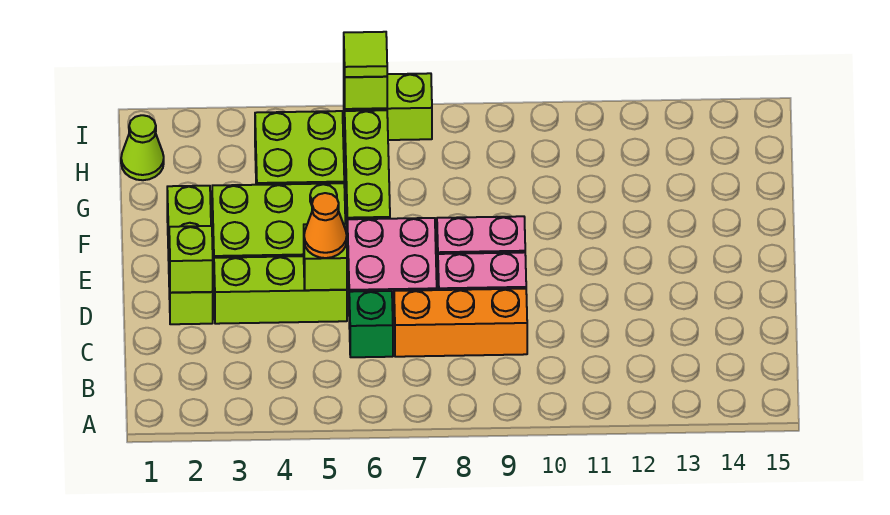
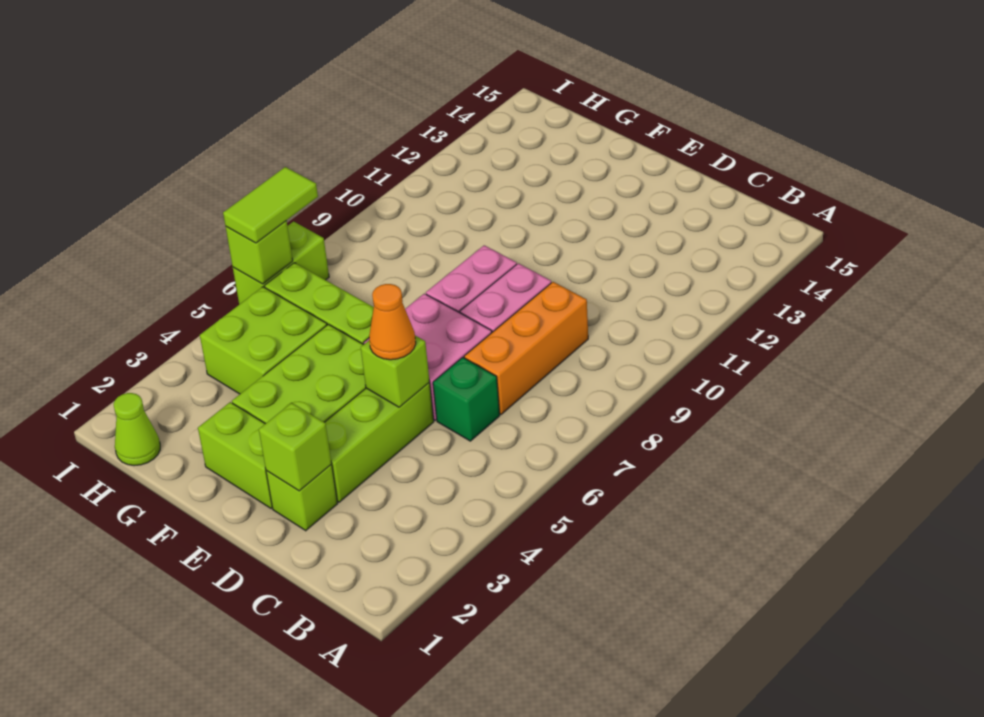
lime 1x1 tile [344,32,387,77] -> lime 1x2 tile [223,167,318,243]

